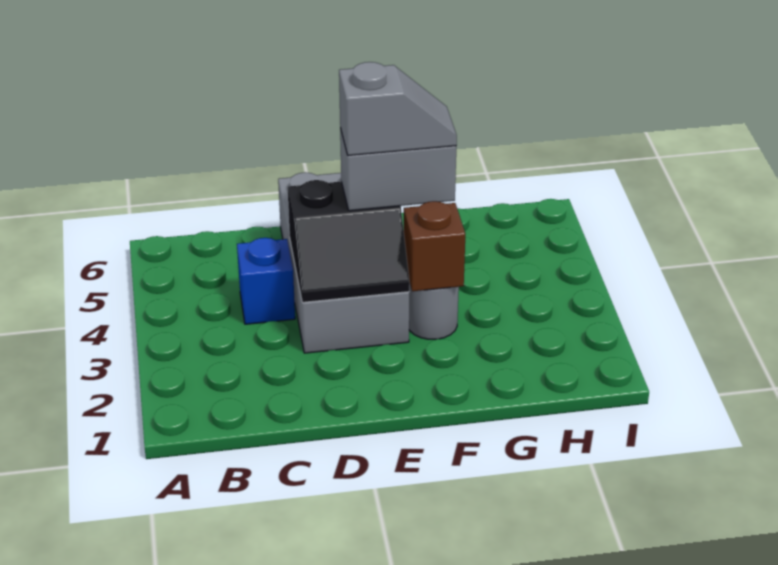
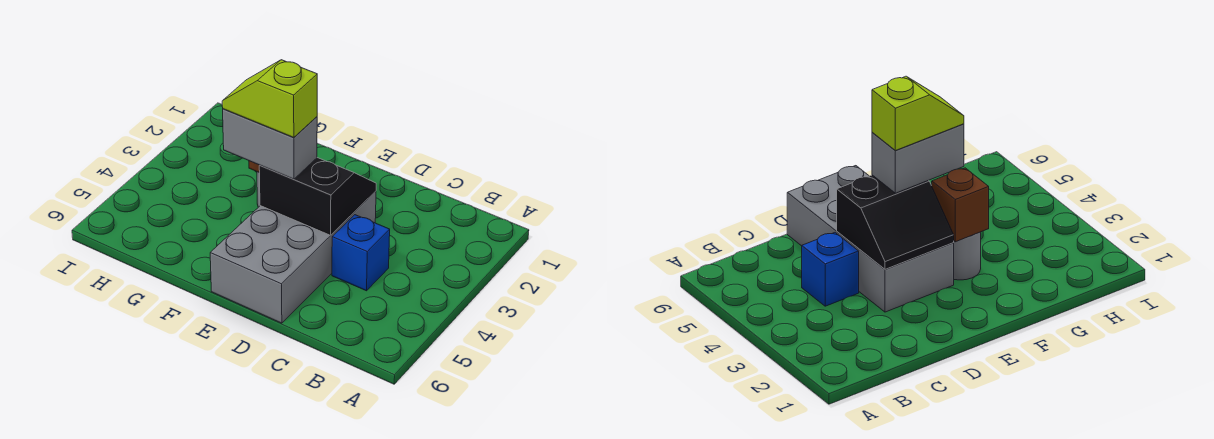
grey 1x2 slope [339,62,457,156] -> lime 1x2 slope [222,60,317,138]

